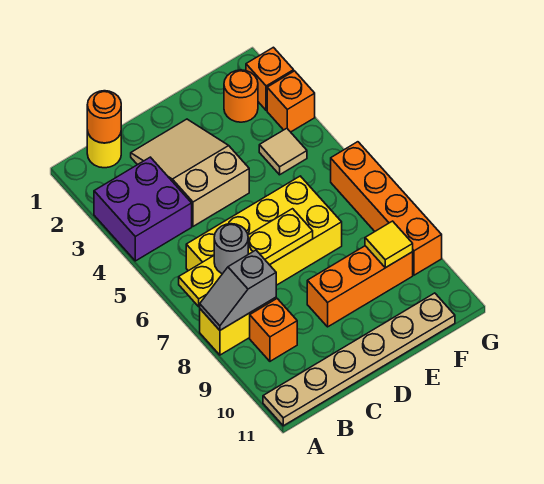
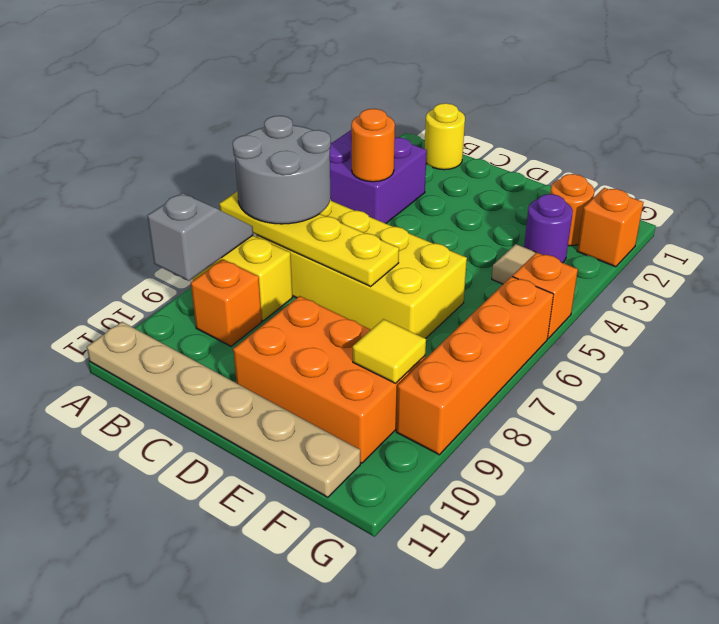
grey 1x2 slope [200,250,276,330] -> grey 1x2 slope turned to [147,193,253,281]
orange 1x1 round brick [87,91,121,143] -> orange 1x1 round brick moved to [351,109,395,182]
grey 1x1 round brick [214,224,248,274] -> grey 2x2 round brick [233,116,331,224]
tan 2x3 slope [131,119,249,226] -> none
orange 1x3 brick [307,246,413,327] -> orange 2x3 brick [233,296,425,463]
none -> purple 1x1 round brick [524,194,573,263]
orange 1x1 brick [267,71,315,132] -> orange 1x1 brick moved to [513,252,578,339]

